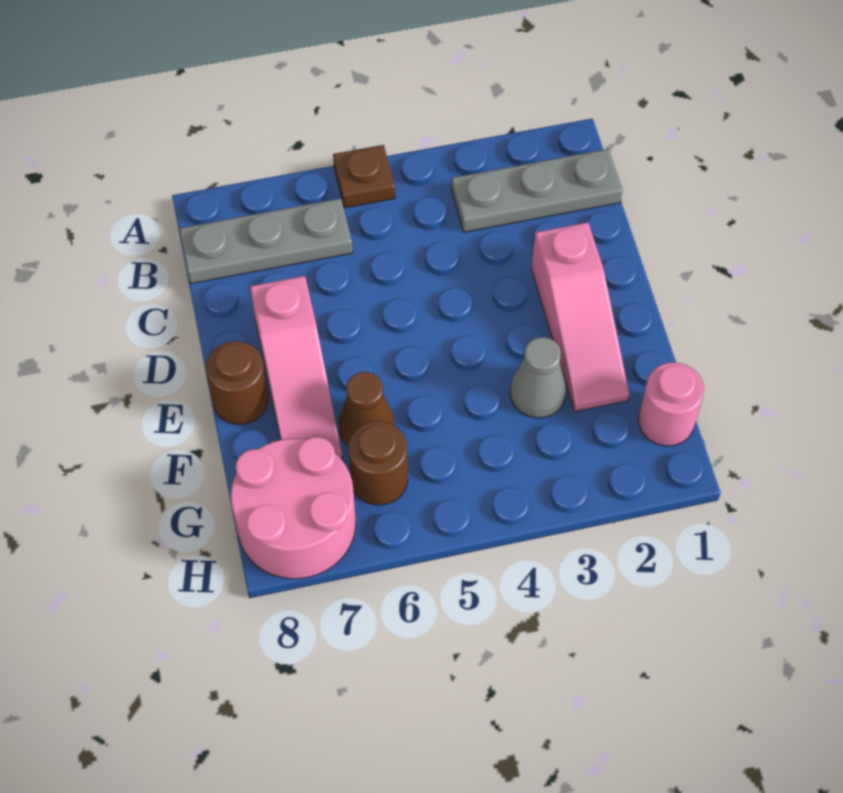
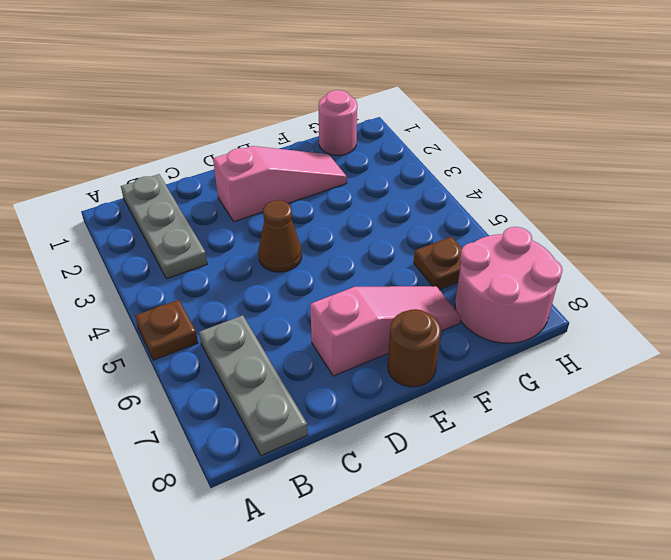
grey 1x1 cone [510,337,566,418] -> none
brown 1x1 cone [339,372,395,446] -> brown 1x1 cone moved to [258,200,302,272]
brown 1x1 round brick [348,421,408,505] -> brown 1x1 plate [414,237,462,290]

